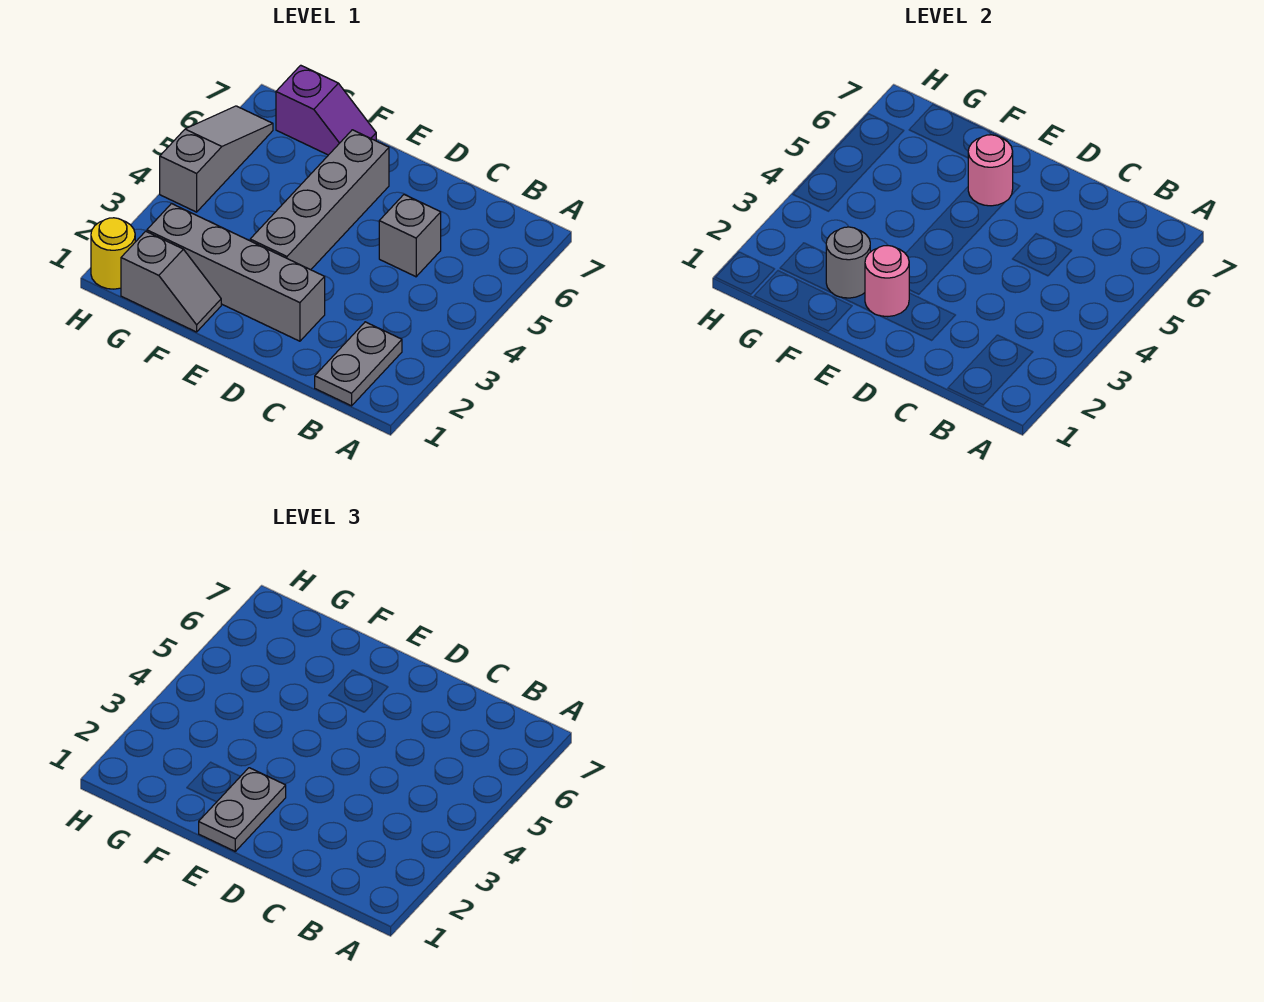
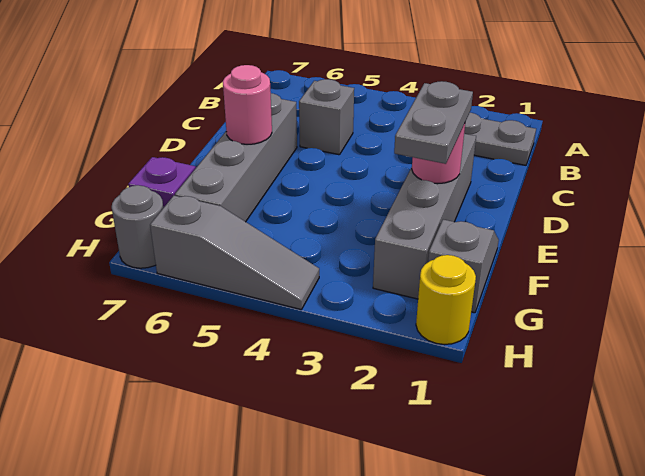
grey 1x2 plate [199,768,286,851] -> grey 1x2 plate turned to [394,81,473,164]
grey 1x4 brick [250,130,389,270] -> grey 1x4 brick turned to [175,93,297,222]
grey 1x1 round brick [826,227,870,298] -> grey 1x1 round brick moved to [112,185,163,268]
grey 1x3 slope [160,106,273,212] -> grey 1x3 slope turned to [150,196,319,310]

